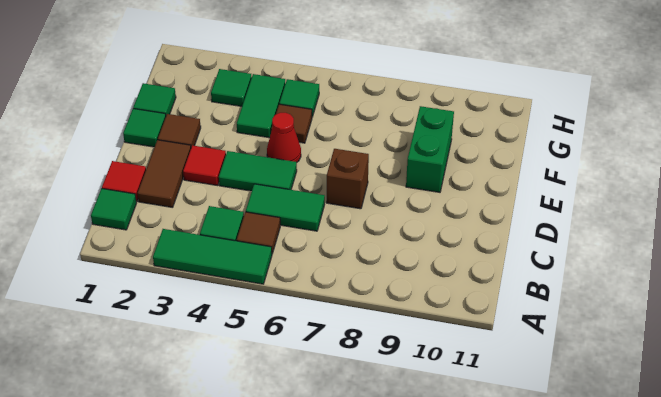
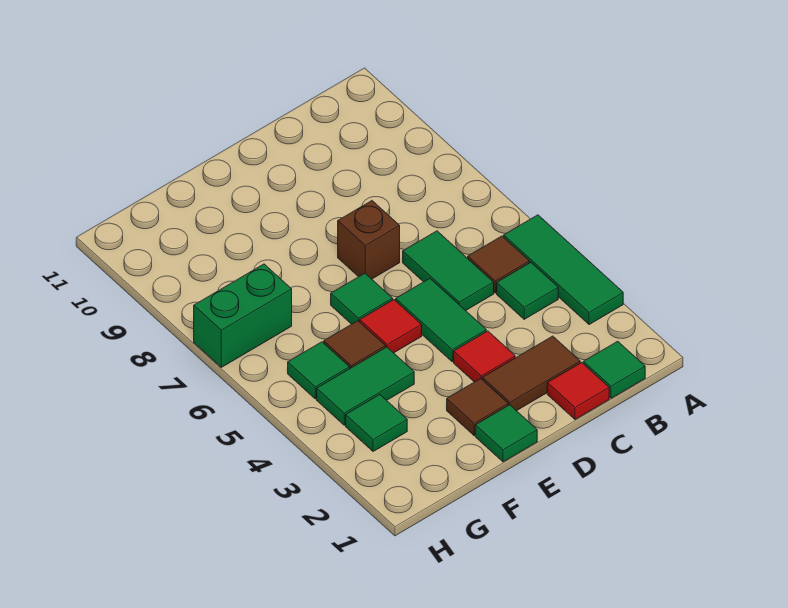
red 1x1 cone [267,113,301,163] -> red 1x1 tile [360,300,422,353]
green 1x2 brick [406,106,454,192] -> green 1x2 brick moved to [194,264,292,367]
green 1x1 tile [133,83,176,115] -> green 1x1 tile moved to [331,273,393,324]

